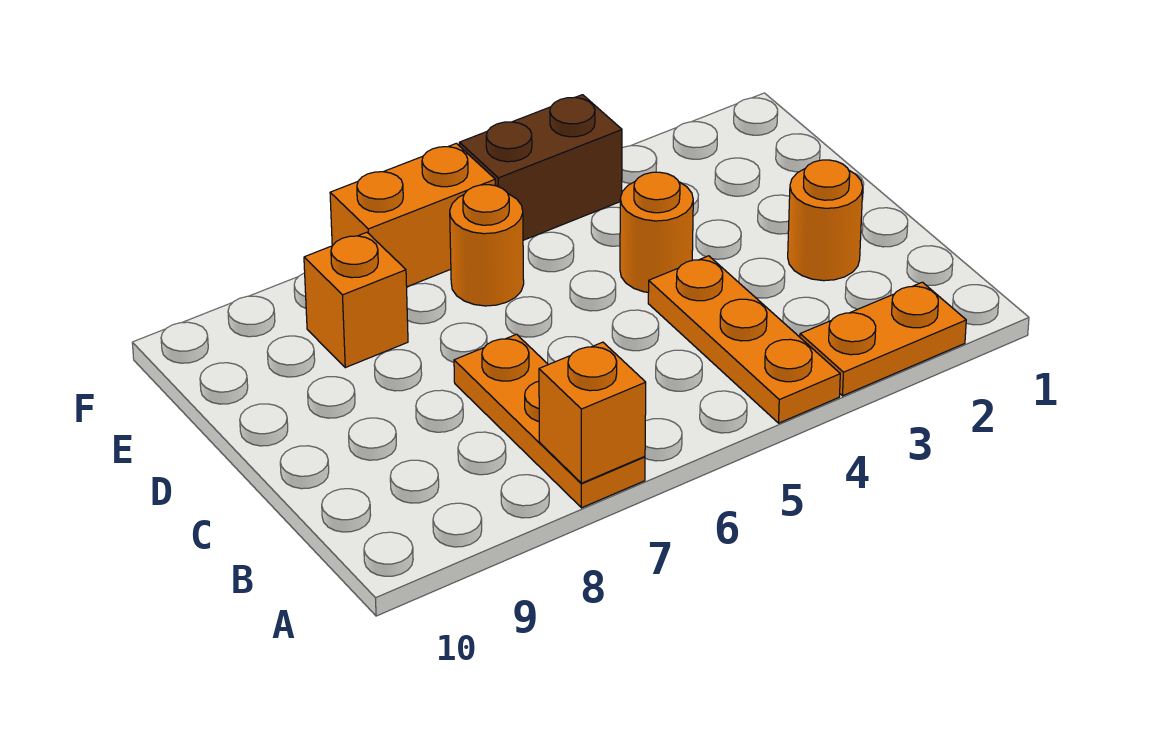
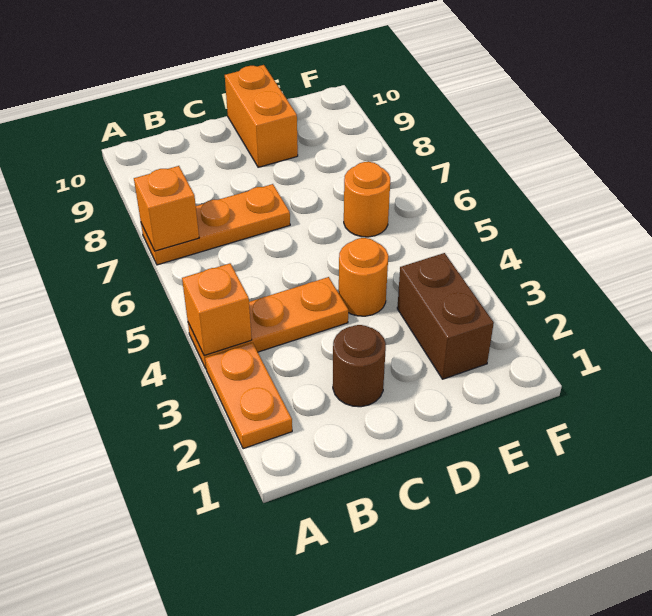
orange 1x1 round brick [788,160,863,281] -> brown 1x1 round brick [333,325,386,407]
orange 1x1 brick [304,232,408,368] -> orange 1x1 brick moved to [182,263,252,356]
brown 1x2 brick [459,95,622,240] -> brown 1x2 brick moved to [397,253,494,379]
orange 1x2 brick [330,143,495,287] -> orange 1x2 brick moved to [225,65,298,167]

